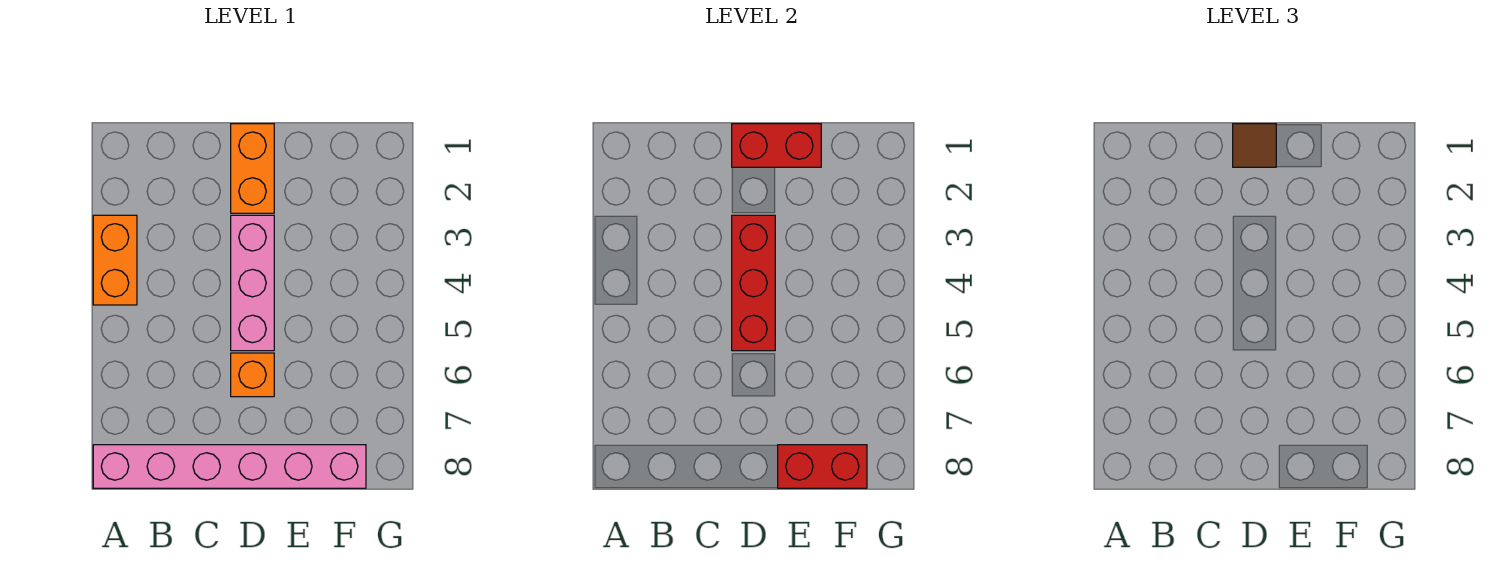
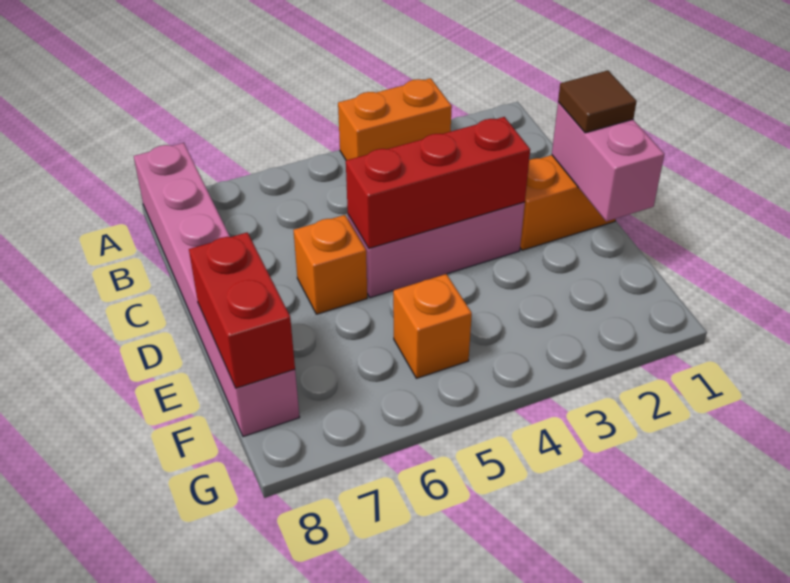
red 1x2 brick [732,124,821,167] -> pink 1x2 brick [552,102,664,221]
none -> orange 1x1 brick [393,274,472,378]

